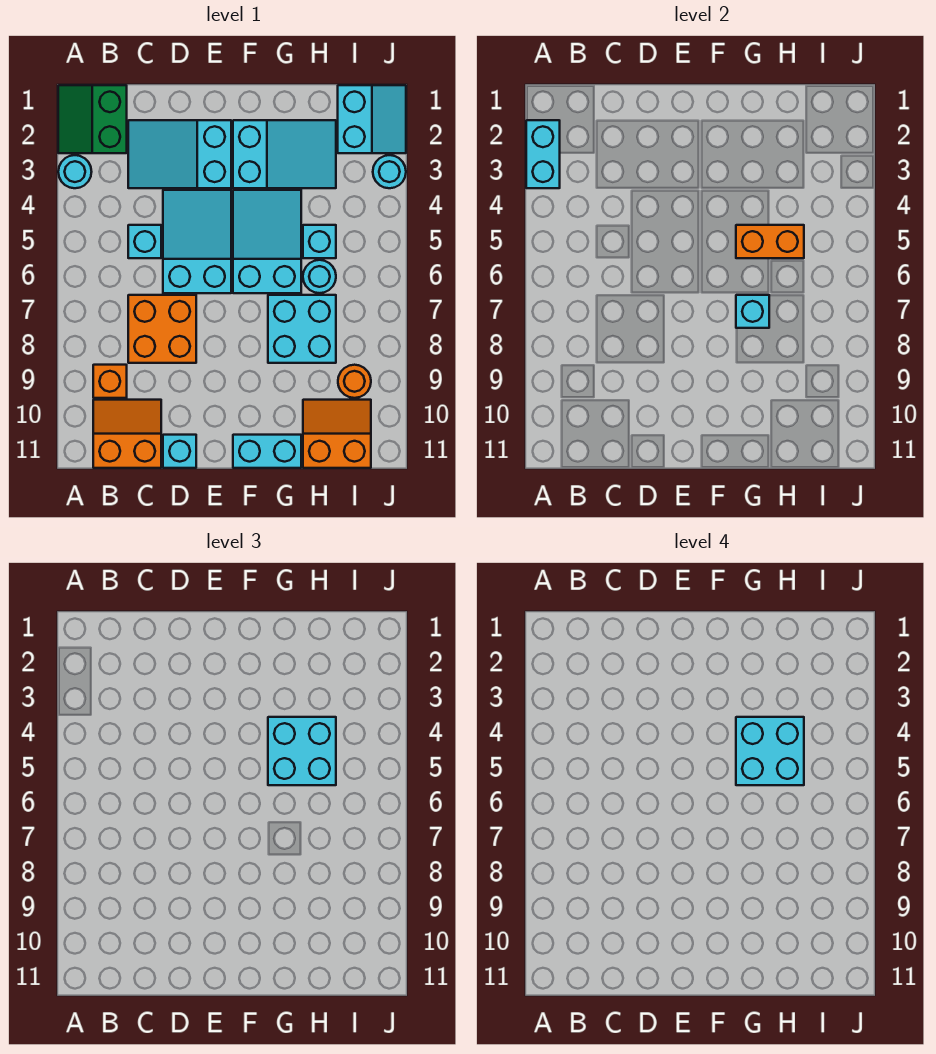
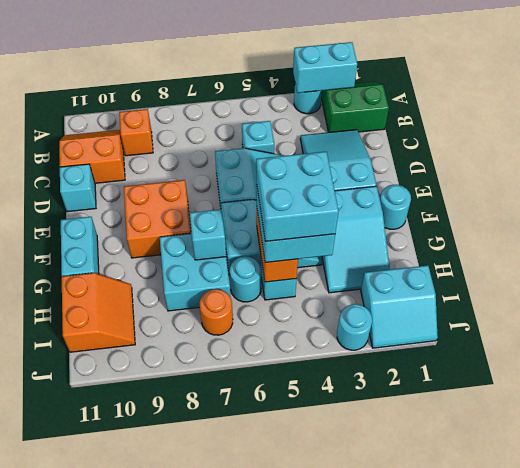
orange 2x2 slope [93,400,161,468] -> orange 2x2 slope turned to [59,130,125,183]
orange 2x2 brick [128,295,196,363] -> orange 2x2 brick moved to [124,180,191,258]
none -> cyan 1x1 round brick [380,185,411,229]
orange 1x1 round brick [338,365,371,398] -> orange 1x1 round brick moved to [200,289,233,335]

